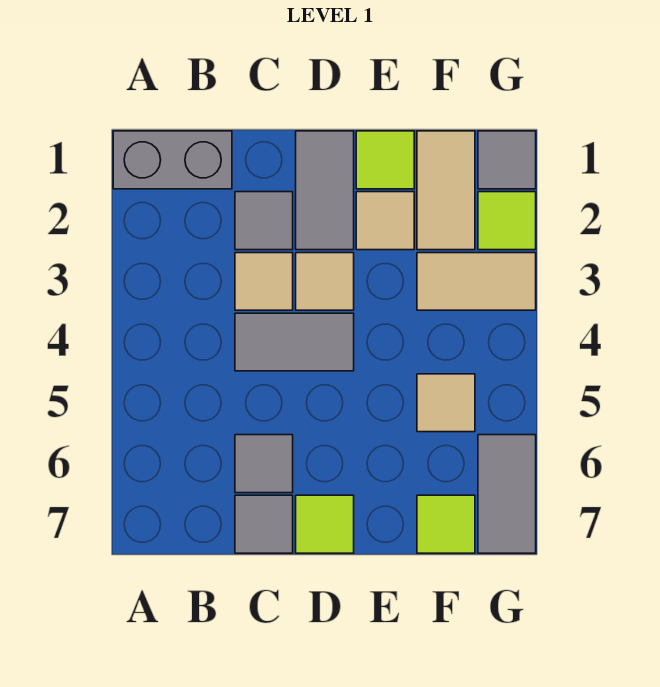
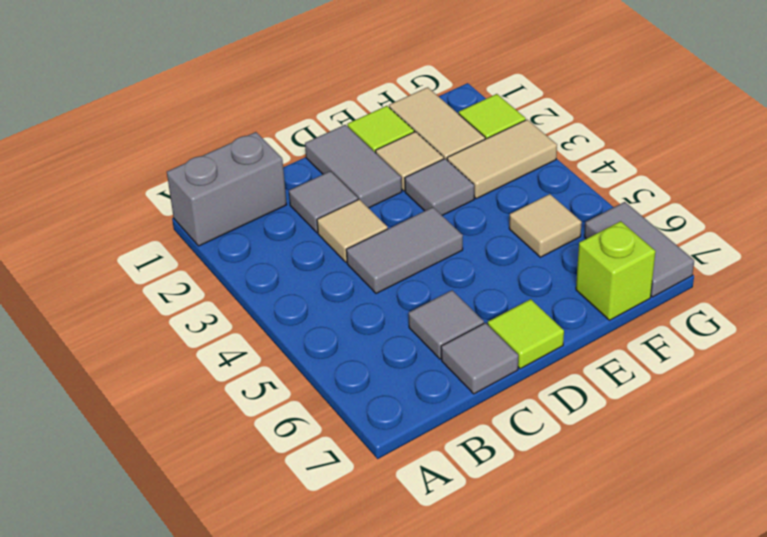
tan 1x1 tile [296,253,354,310] -> none
lime 1x1 tile [417,495,475,553] -> lime 1x1 brick [576,221,656,320]
grey 1x1 tile [478,131,536,189] -> grey 1x1 tile moved to [405,159,474,215]

